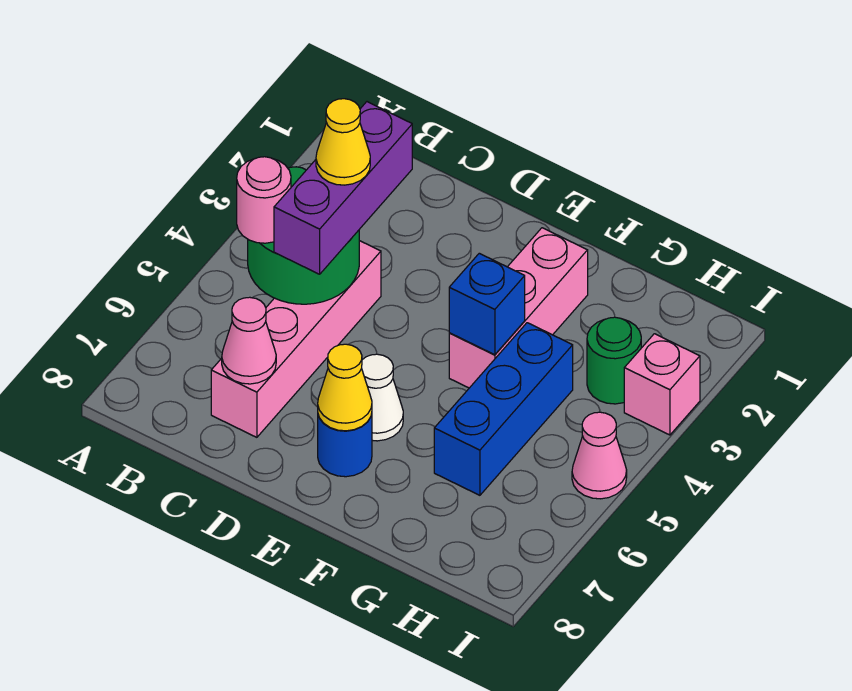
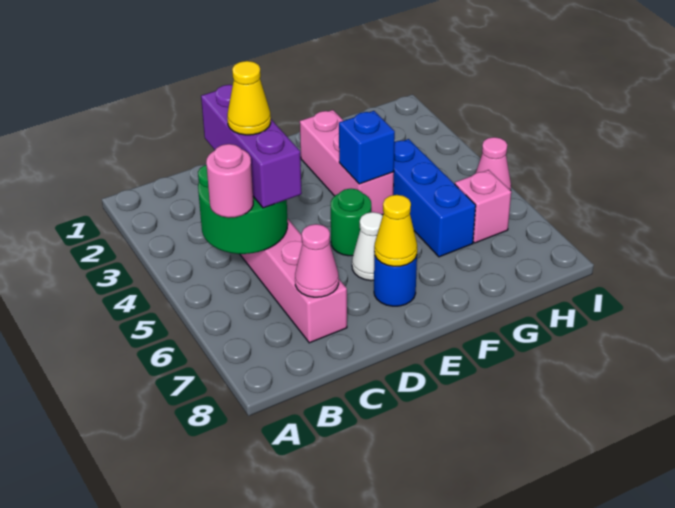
green 1x1 round brick [587,317,641,404] -> green 1x1 round brick moved to [331,189,371,256]
pink 1x1 brick [624,334,700,435] -> pink 1x1 brick moved to [455,170,511,243]

